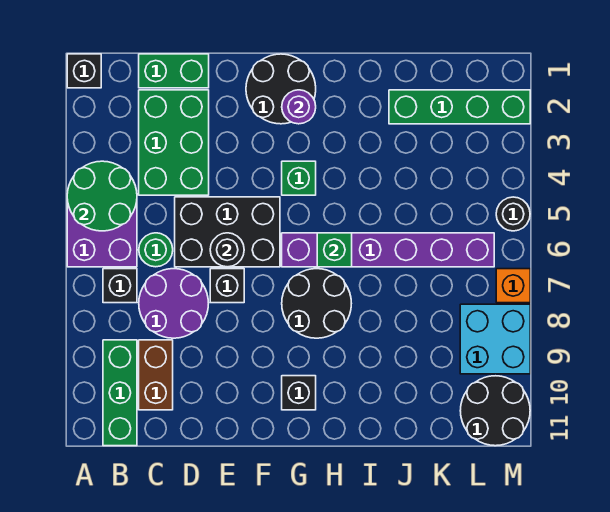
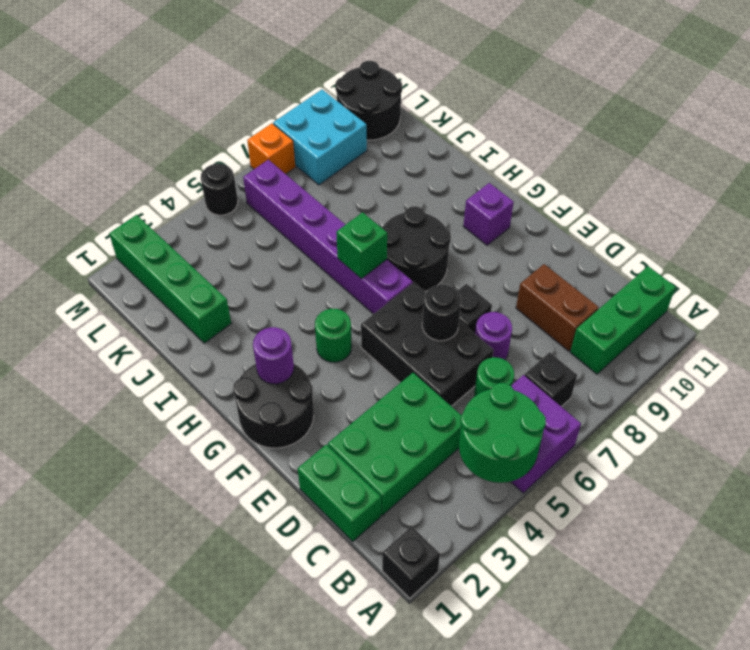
purple 2x2 round brick [139,269,209,338] -> purple 1x1 round brick [475,312,512,360]
brown 1x2 brick [139,340,173,410] -> brown 1x2 brick turned to [516,264,599,351]
green 1x1 brick [282,161,316,195] -> green 1x1 round brick [315,309,352,362]
black 1x1 brick [282,376,316,410] -> purple 1x1 brick [463,183,514,245]

